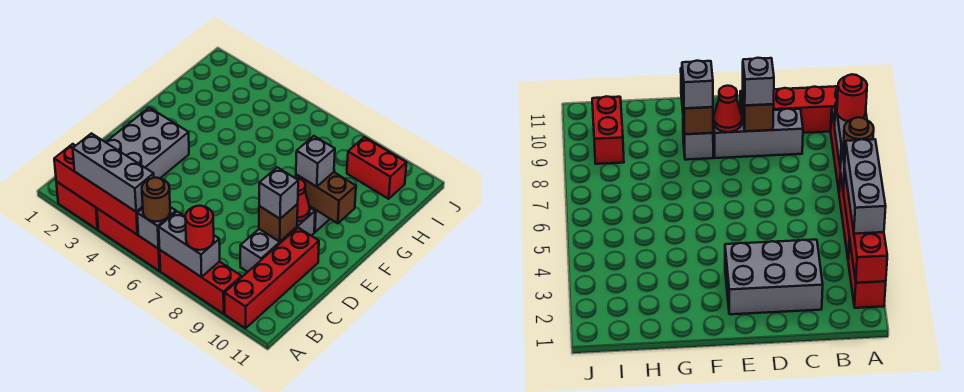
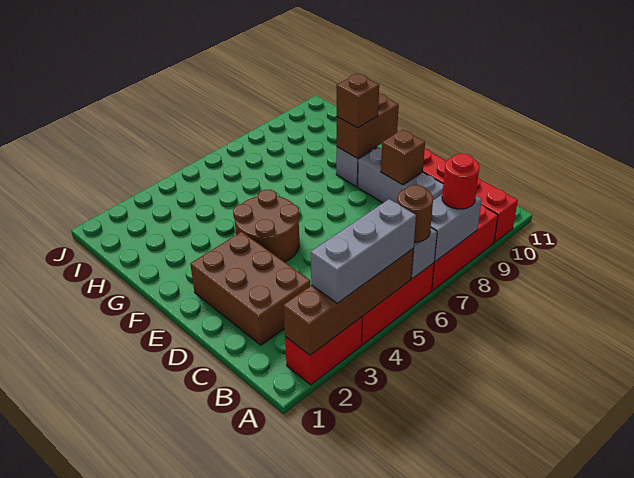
red 1x4 brick [54,144,143,234] -> brown 1x4 brick [283,249,413,355]
grey 2x3 brick [106,108,189,178] -> brown 2x3 brick [190,232,310,345]
grey 1x1 brick [259,167,298,219] -> none
none -> brown 2x2 round brick [233,190,299,262]
red 1x1 cone [297,179,310,222] -> none
grey 1x1 brick [296,136,335,187] -> brown 1x1 brick [337,73,379,128]
red 1x2 brick [347,137,406,199] -> none

